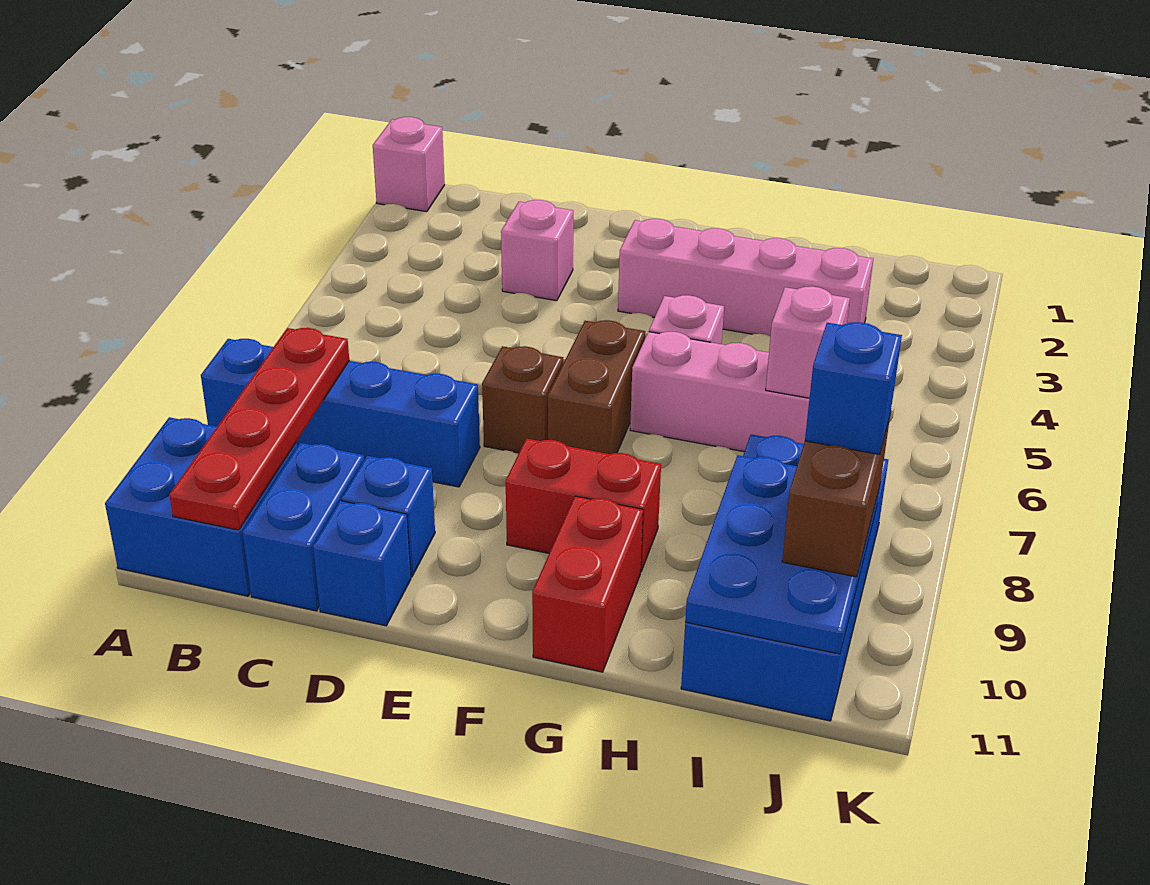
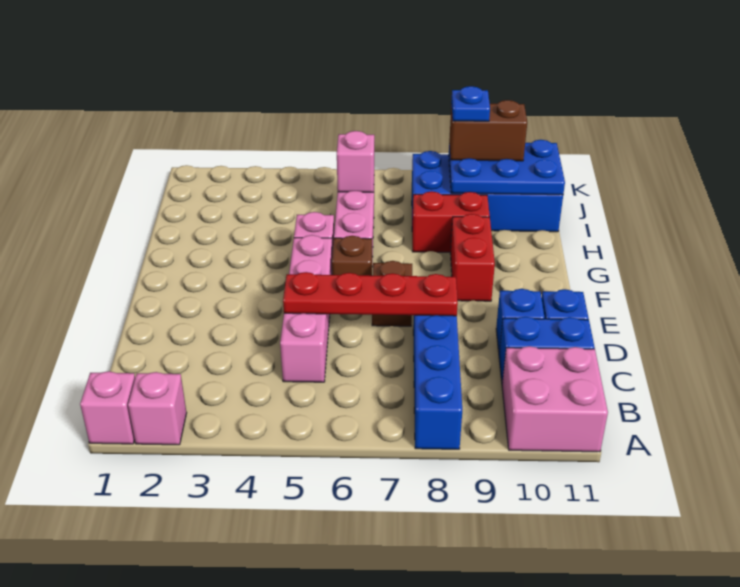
blue 2x2 brick [105,417,297,596] -> pink 2x2 brick [502,346,608,452]
red 1x4 plate [169,328,349,530] -> red 1x4 plate moved to [283,272,458,316]
pink 1x1 brick [501,200,573,301] -> pink 1x1 brick moved to [128,372,187,445]
pink 1x4 brick [618,219,873,336] -> pink 1x4 brick moved to [280,235,332,382]
brown 1x2 brick [548,320,645,454] -> brown 1x1 brick [332,236,372,276]
red 1x2 brick [532,496,643,672] -> red 1x2 brick moved to [412,191,490,252]
blue 1x1 brick [805,322,902,454] -> blue 1x1 plate [451,86,490,121]

